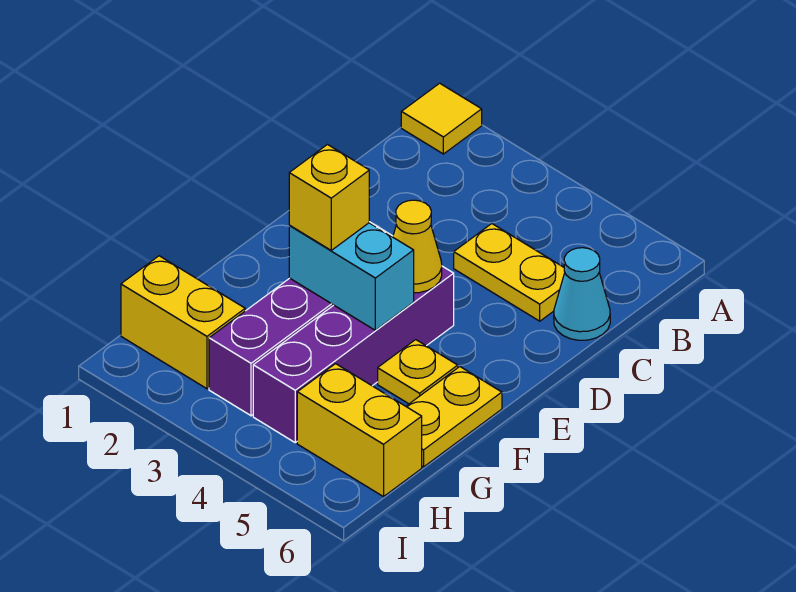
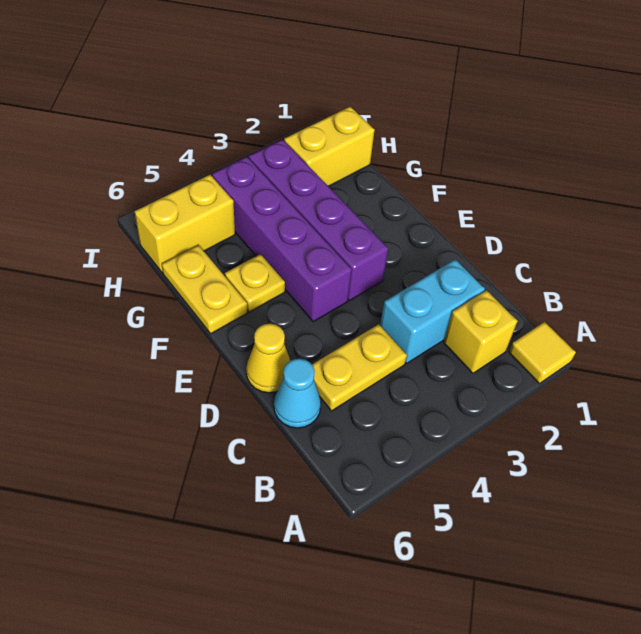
yellow 1x1 cone [393,200,442,293] -> yellow 1x1 cone moved to [246,324,291,393]
cyan 1x2 brick [289,223,414,330] -> cyan 1x2 brick moved to [380,259,485,363]
yellow 1x1 brick [289,145,369,250] -> yellow 1x1 brick moved to [444,290,518,373]

